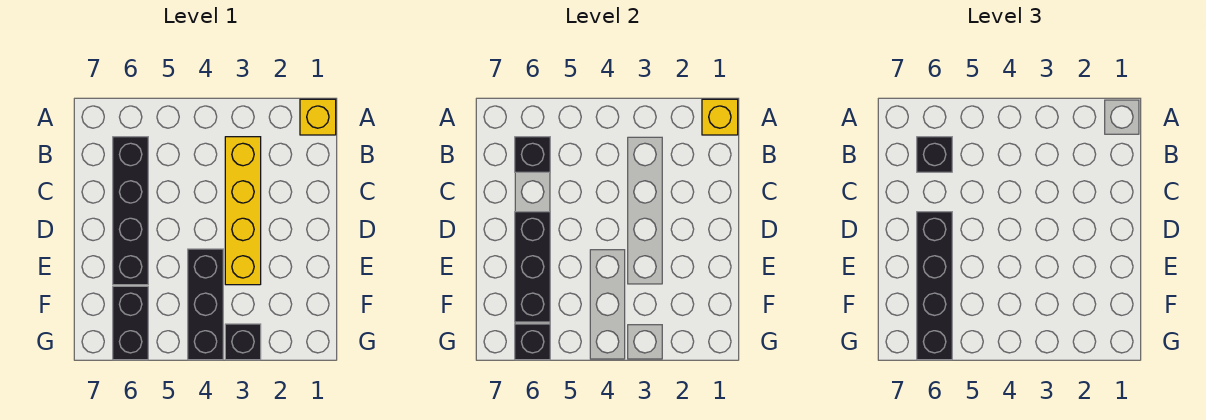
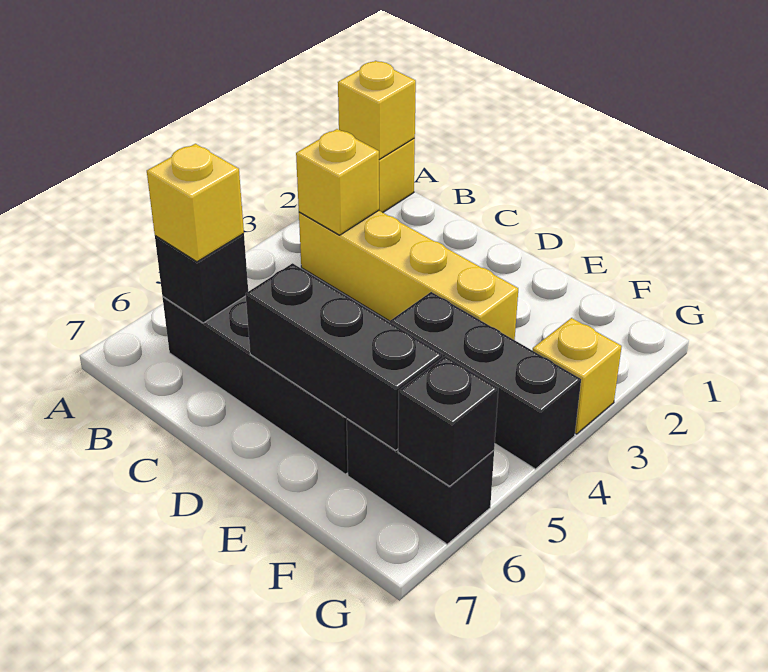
none -> yellow 1x1 brick [296,129,379,235]
black 1x1 brick [917,137,952,172] -> yellow 1x1 brick [147,144,244,262]
black 1x4 brick [917,212,952,360] -> none
black 1x1 brick [225,324,261,360] -> yellow 1x1 brick [533,318,622,434]

